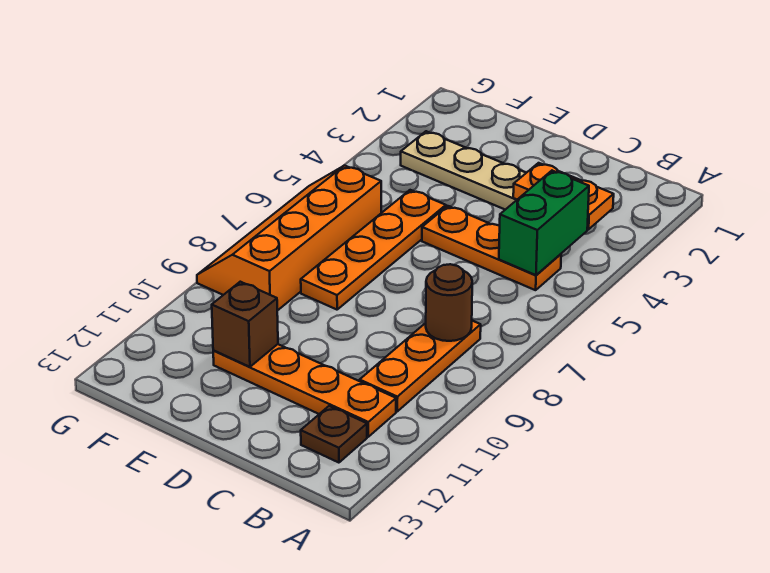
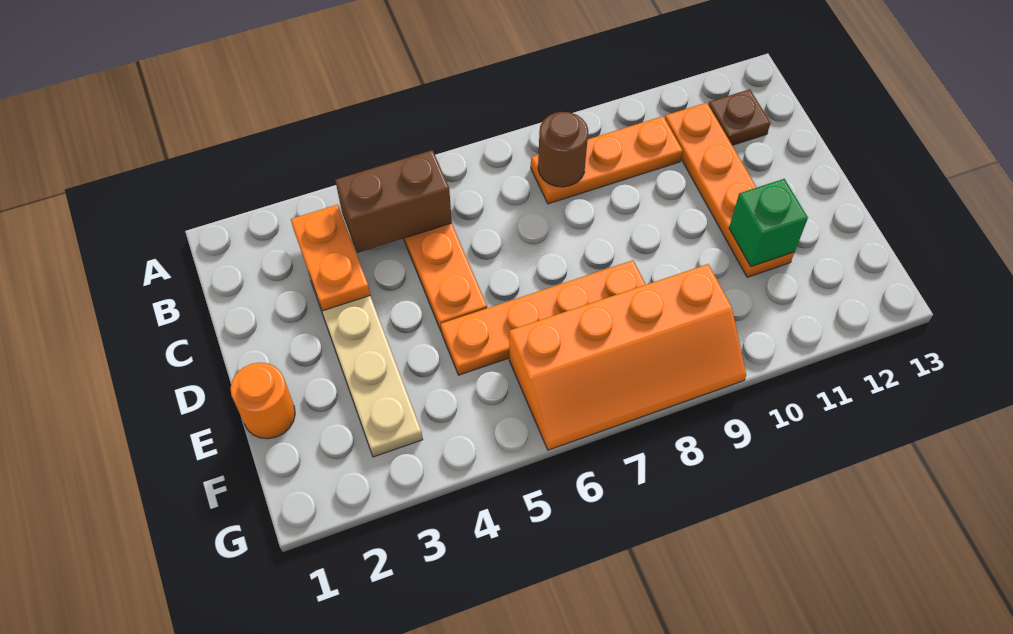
green 1x2 brick [499,171,589,275] -> brown 1x2 brick [335,150,452,253]
none -> orange 1x1 round brick [231,363,295,439]
brown 1x1 brick [212,282,278,367] -> green 1x1 brick [729,179,808,267]

